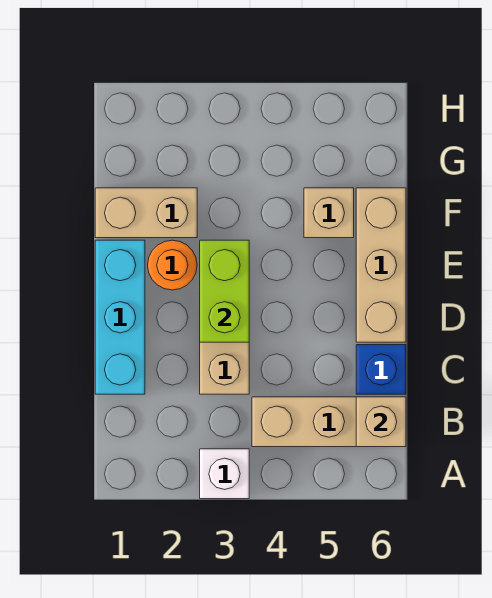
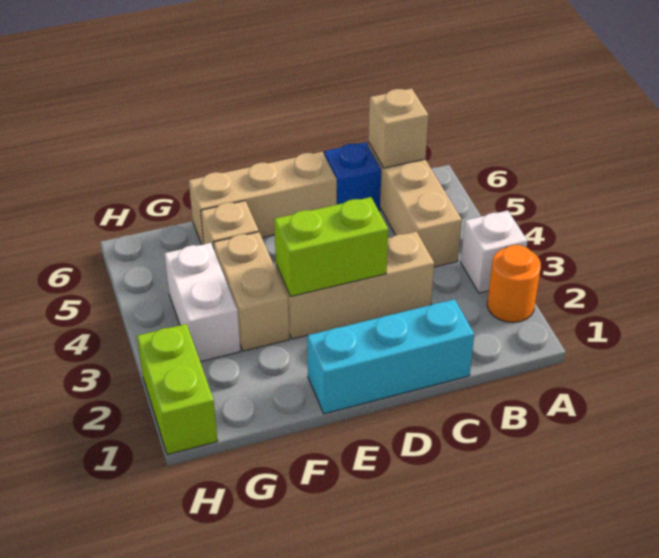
orange 1x1 round brick [148,240,197,290] -> orange 1x1 round brick moved to [487,245,541,323]
tan 1x2 brick [95,188,197,238] -> tan 1x2 brick moved to [213,232,289,351]
none -> white 1x2 brick [164,243,240,362]
none -> lime 1x2 brick [137,324,218,455]

